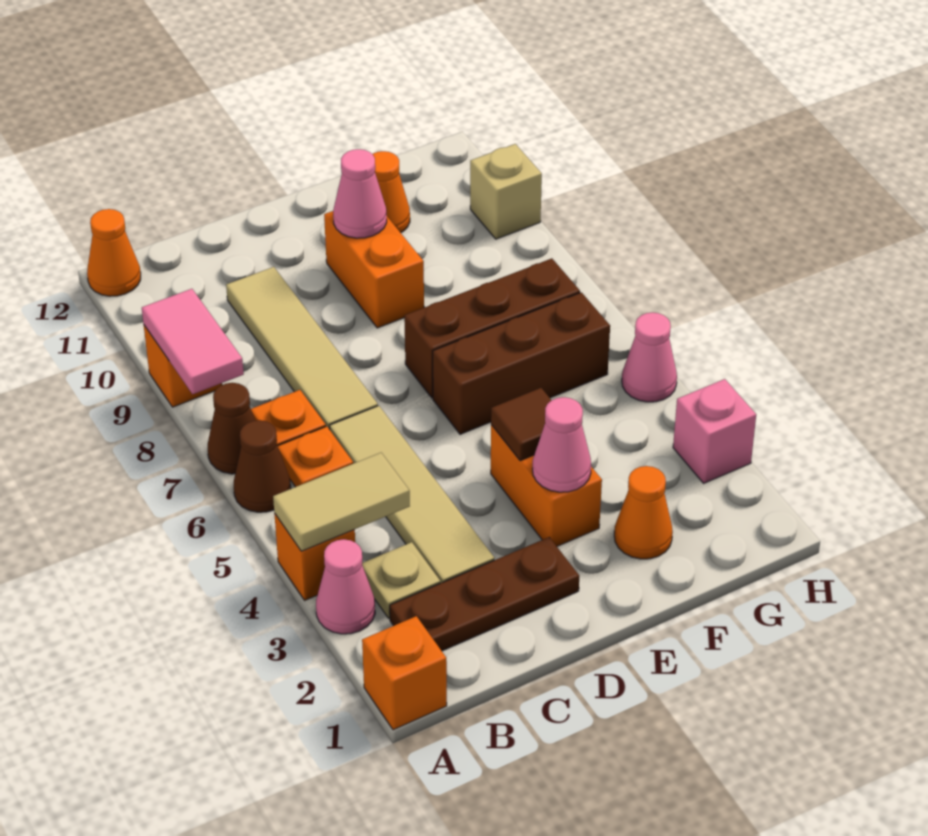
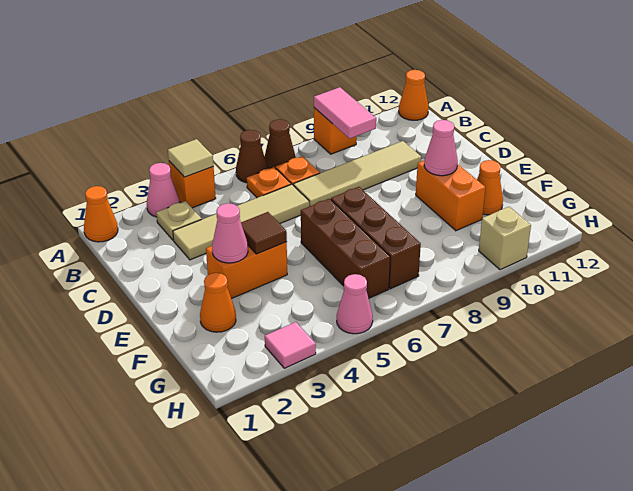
orange 1x1 brick [362,616,447,730] -> orange 1x1 cone [84,186,118,242]
tan 1x2 tile [273,453,410,551] -> tan 1x1 tile [168,139,214,177]
pink 1x2 tile [142,289,244,394] -> pink 1x2 tile turned to [314,87,376,139]
brown 1x3 plate [390,537,579,651] -> none
orange 1x2 brick [324,211,424,328] -> orange 1x2 brick turned to [416,161,486,231]
pink 1x1 brick [673,379,756,483] -> pink 1x1 tile [265,322,316,368]

